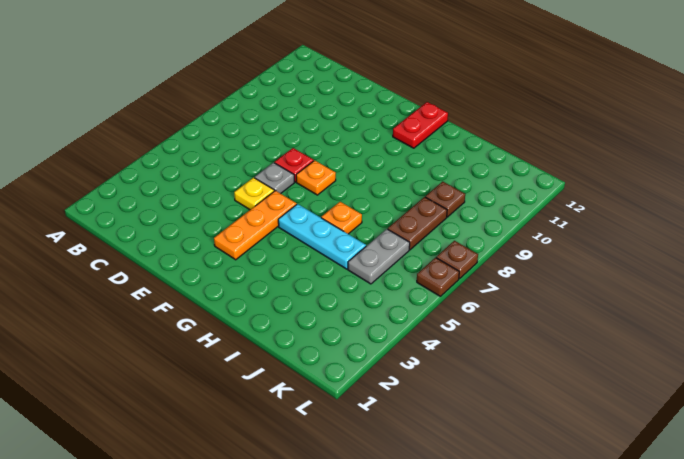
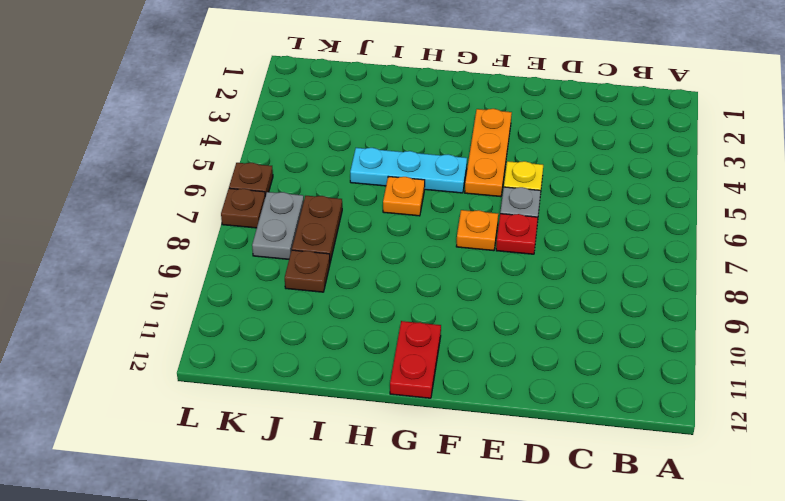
grey 1x2 plate [348,229,410,284] -> grey 1x2 plate moved to [252,192,304,259]

